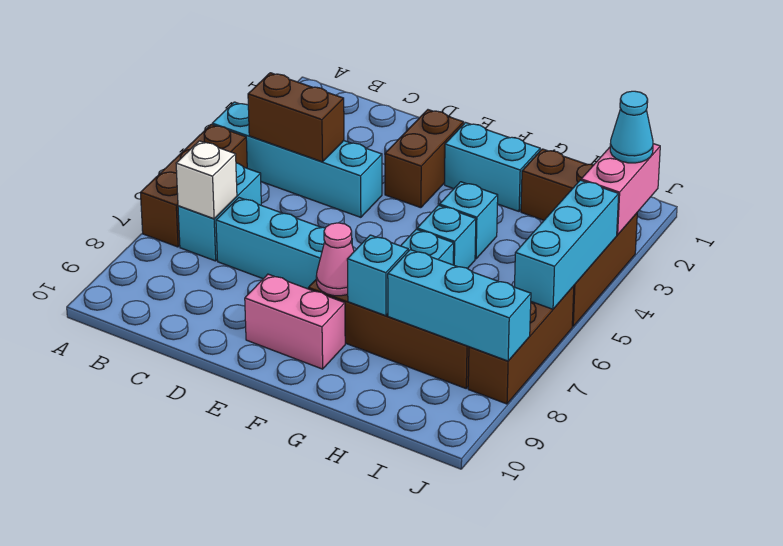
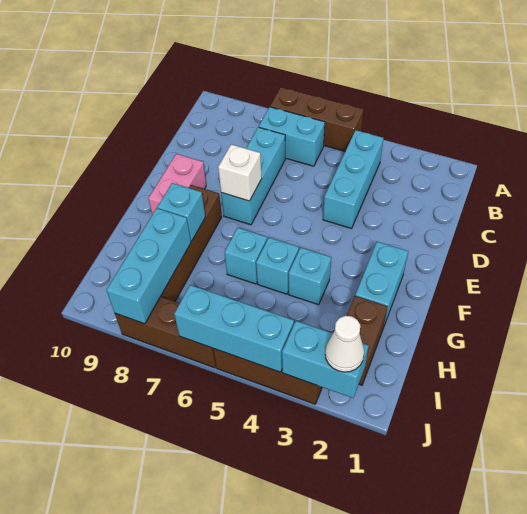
cyan 1x4 brick [212,102,382,217] -> cyan 1x3 brick [323,130,383,229]
brown 1x2 brick [248,73,344,162] -> none
white 1x1 brick [176,141,237,219] -> white 1x1 brick moved to [218,144,262,201]
brown 1x2 brick [385,110,464,208] -> none
pink 1x1 cone [316,223,354,296] -> none
pink 1x2 brick [581,144,660,235] -> cyan 1x2 brick [282,321,368,398]
cyan 1x1 cone [610,91,653,163] -> white 1x1 cone [325,316,364,372]

